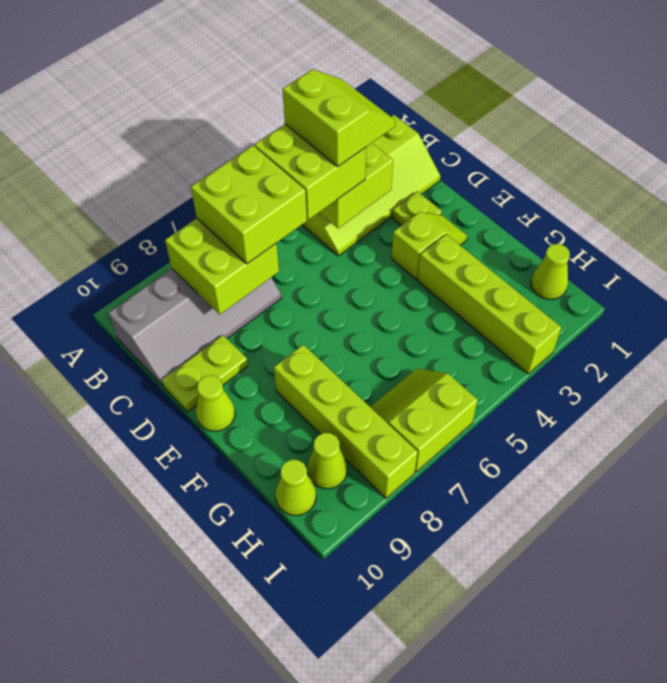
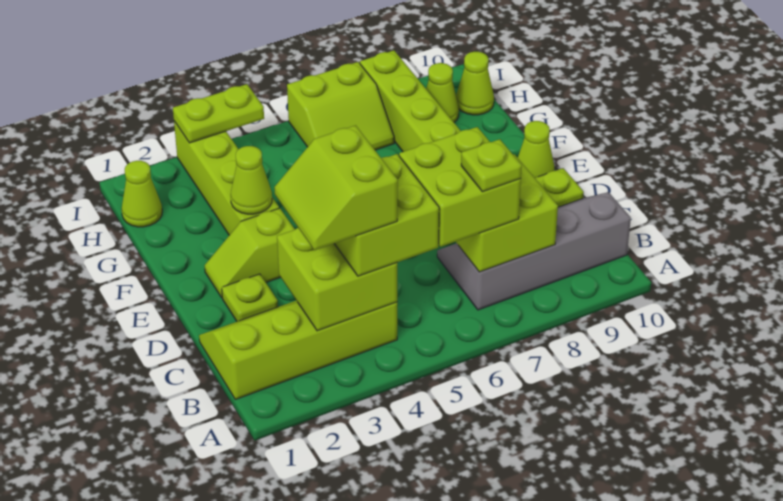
none -> lime 1x1 plate [461,139,522,192]
none -> lime 1x1 cone [231,146,272,214]
none -> lime 1x2 plate [173,84,264,143]

